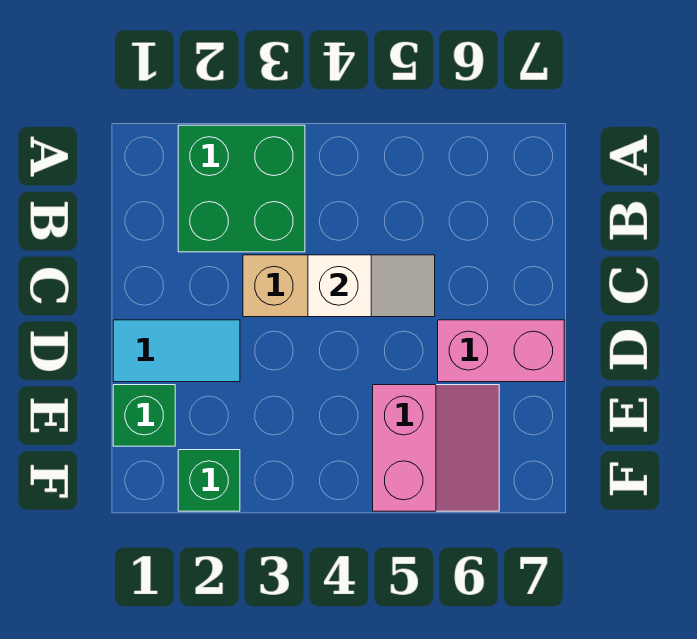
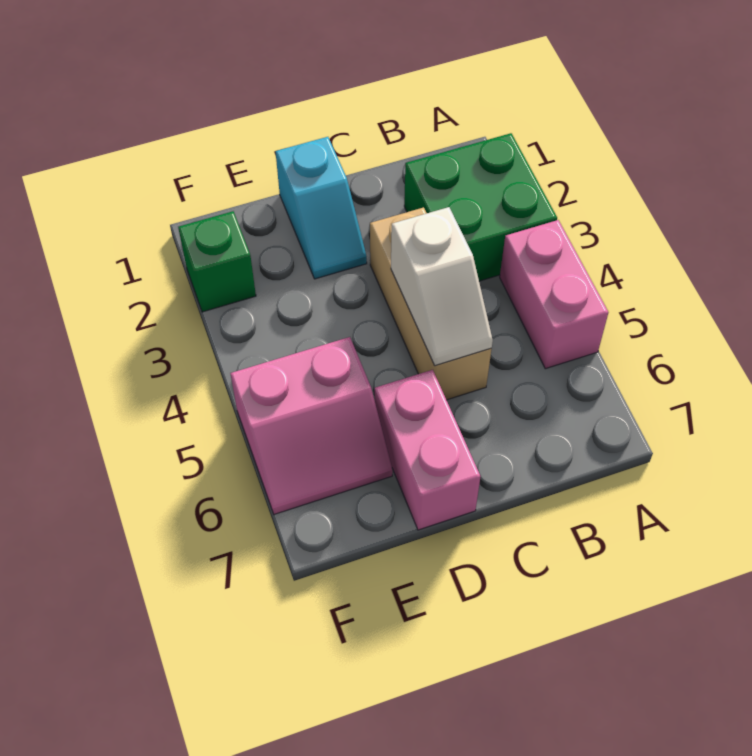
none -> pink 1x2 brick [500,220,608,369]
cyan 1x2 tile [113,320,240,382] -> cyan 1x2 slope [276,137,367,279]
green 1x1 brick [113,385,175,446] -> none

